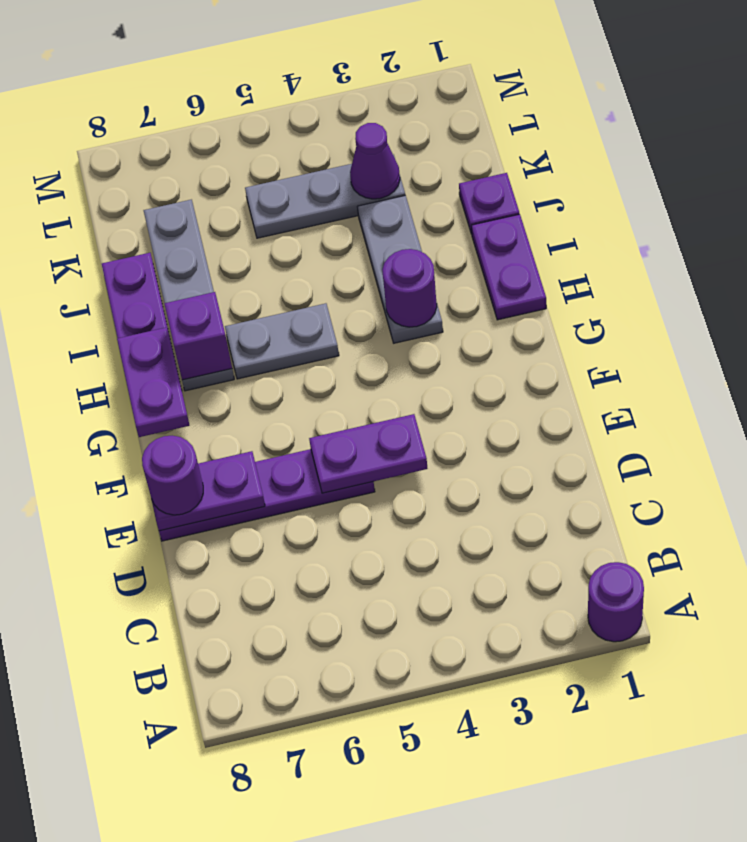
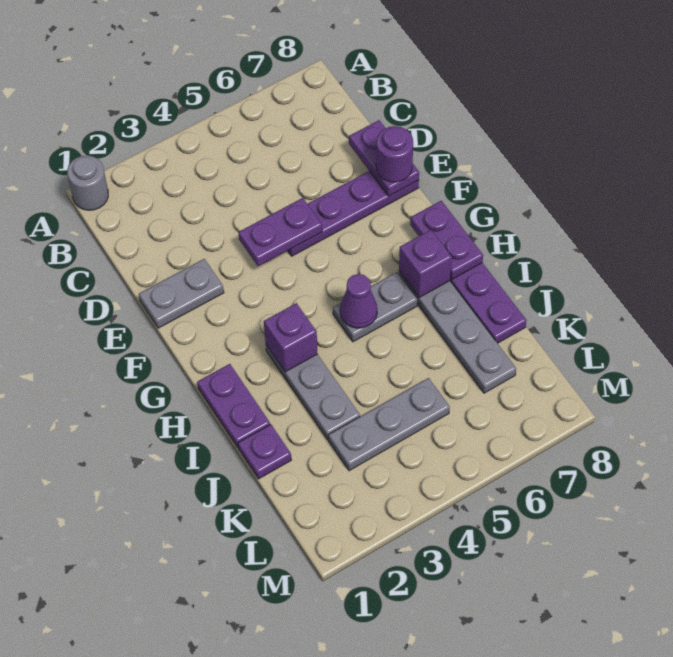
purple 1x1 round brick [588,562,644,642] -> grey 1x1 round brick [67,155,108,210]
none -> grey 1x2 plate [139,259,224,328]
purple 1x2 plate [151,451,265,531] -> purple 1x2 plate turned to [349,120,419,196]
purple 1x1 round brick [382,249,437,327] -> purple 1x1 brick [264,303,318,372]
purple 1x1 cone [350,123,400,199] -> purple 1x1 cone moved to [340,274,377,328]

